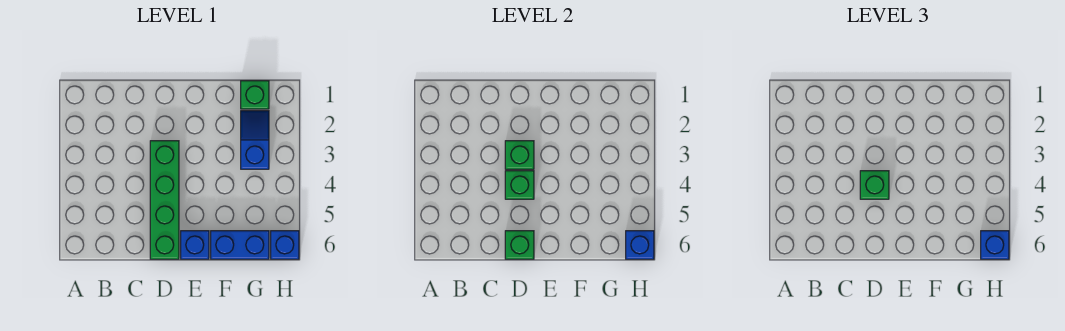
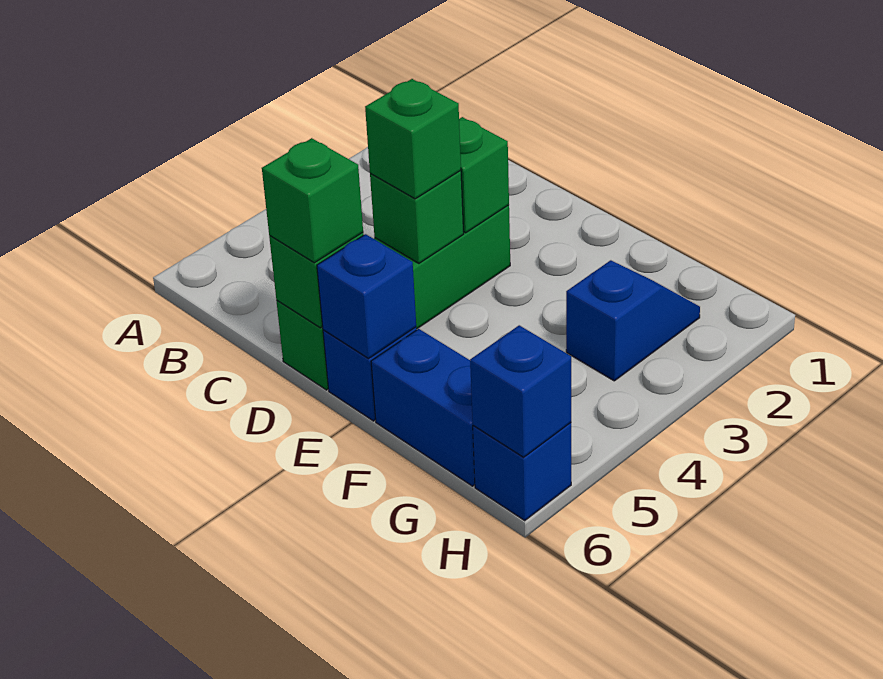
green 1x1 brick [241,81,269,109] -> green 1x1 brick moved to [262,138,363,263]
blue 1x1 brick [981,231,1009,259] -> blue 1x1 brick moved to [317,234,416,358]

